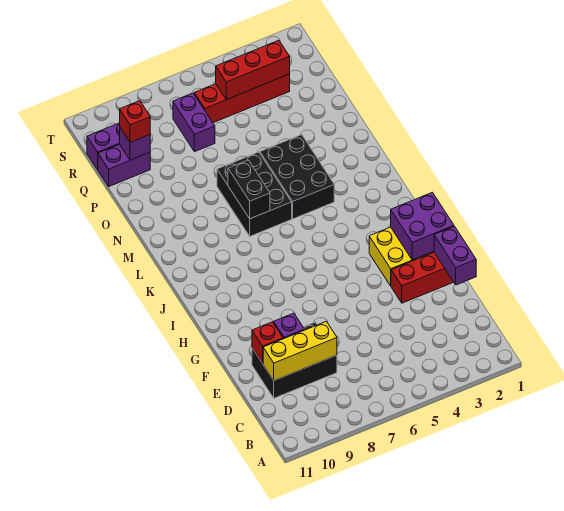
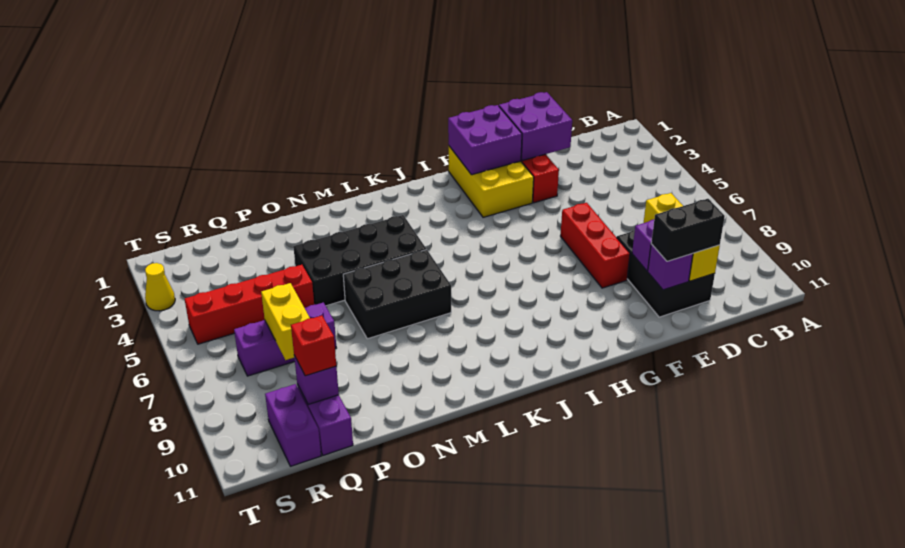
purple 1x2 brick [434,226,476,285] -> purple 2x2 brick [499,92,572,161]
red 1x1 brick [252,322,283,363] -> purple 1x1 brick [648,244,693,290]
black 2x3 brick [260,135,334,219] -> black 2x4 brick [293,215,426,306]
black 1x2 brick [228,160,270,219] -> black 1x2 brick moved to [651,199,725,261]
purple 1x2 brick [173,93,215,152] -> purple 1x3 brick [234,303,336,376]
none -> yellow 1x2 brick [261,283,310,360]
red 1x4 brick [194,74,290,123] -> red 1x4 brick turned to [185,265,314,344]
red 1x3 brick [216,40,290,100] -> red 1x3 brick moved to [561,203,630,288]
none -> yellow 1x1 cone [145,263,175,311]

